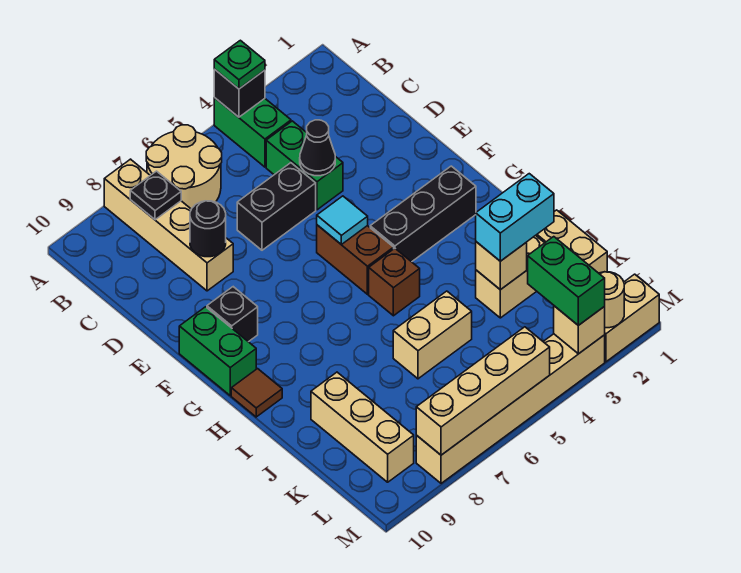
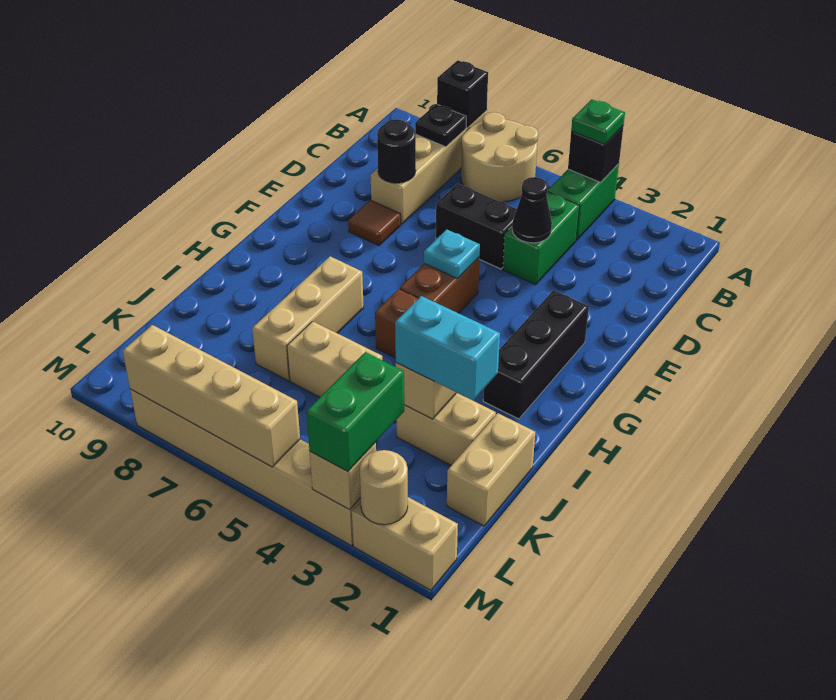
cyan 1x1 tile [317,196,368,244] -> cyan 1x1 plate [424,229,480,279]
black 1x1 brick [207,287,258,342] -> black 1x1 brick moved to [437,60,488,127]
green 1x2 brick [179,307,256,395] -> none
black 1x3 brick [370,166,476,262] -> black 1x3 brick turned to [483,290,589,419]
brown 1x1 tile [231,369,282,417] -> brown 1x1 tile moved to [348,200,401,246]
tan 1x3 brick [311,372,414,482] -> tan 1x3 brick moved to [252,256,364,381]

